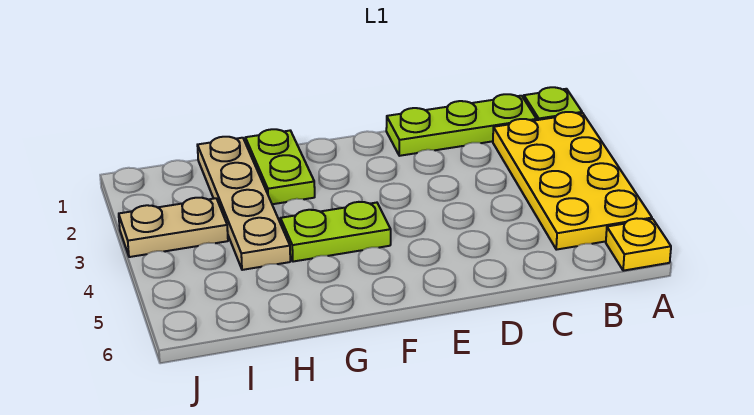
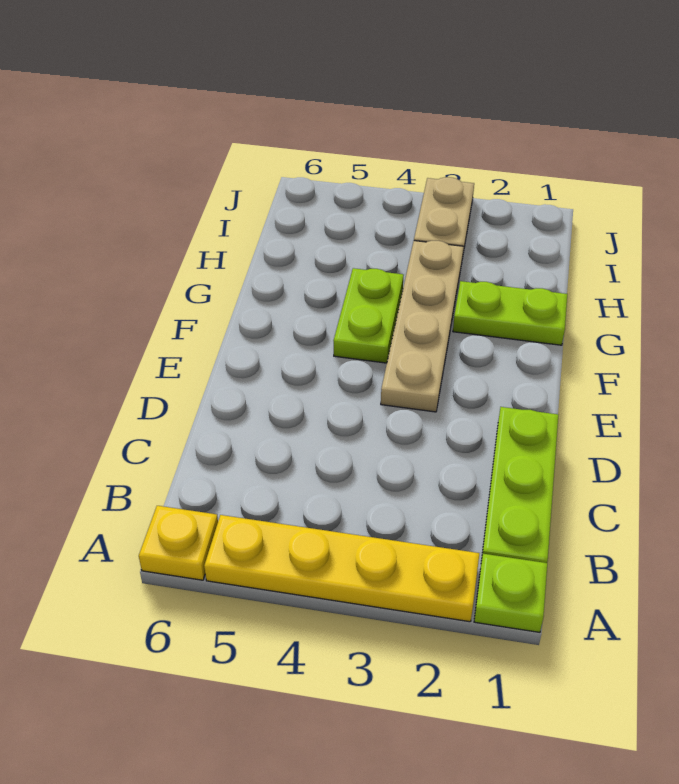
yellow 2x4 plate [493,112,652,250] -> yellow 1x4 plate [204,515,480,622]
tan 1x4 plate [197,137,290,270] -> tan 1x4 plate turned to [381,241,463,412]

